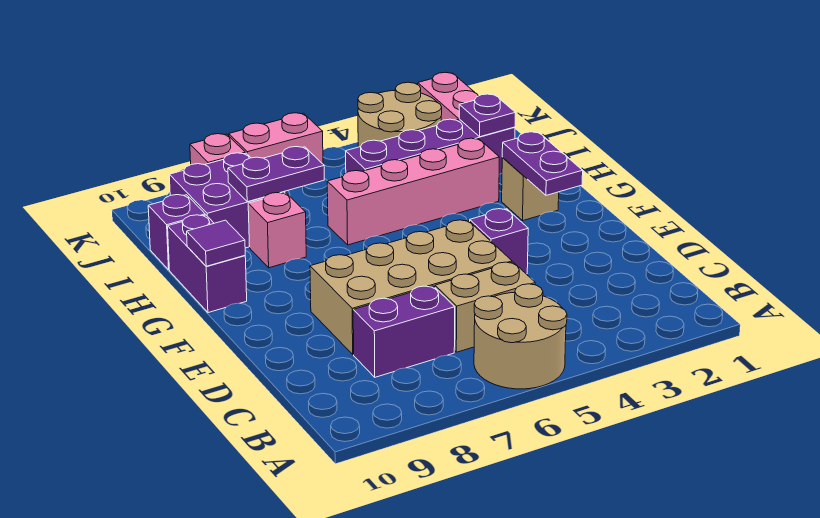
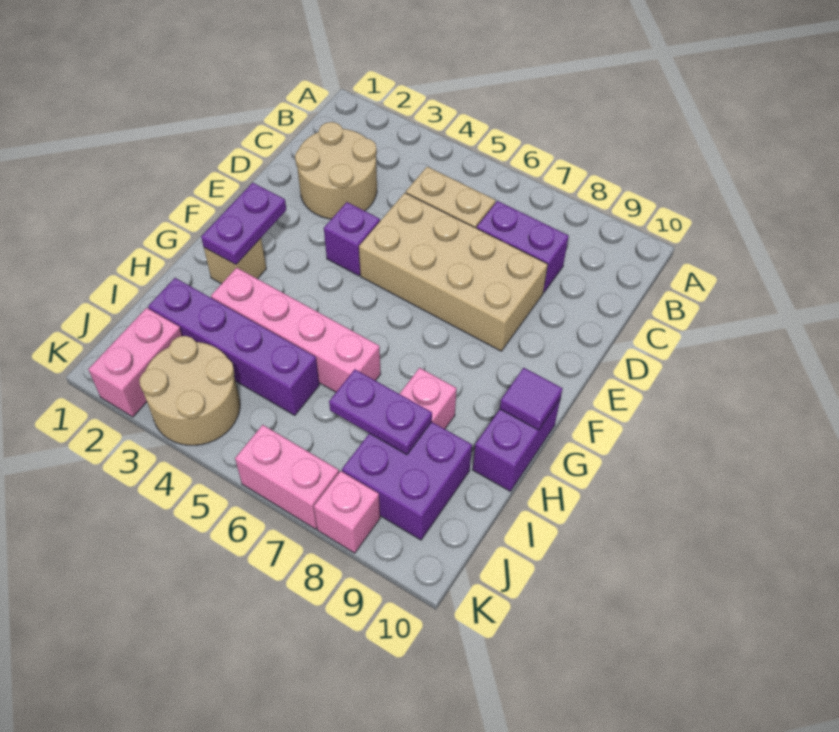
tan 2x2 round brick [474,284,567,389] -> tan 2x2 round brick moved to [295,122,377,219]
purple 1x1 plate [459,94,515,137] -> none
purple 1x1 brick [148,195,205,270] -> none

